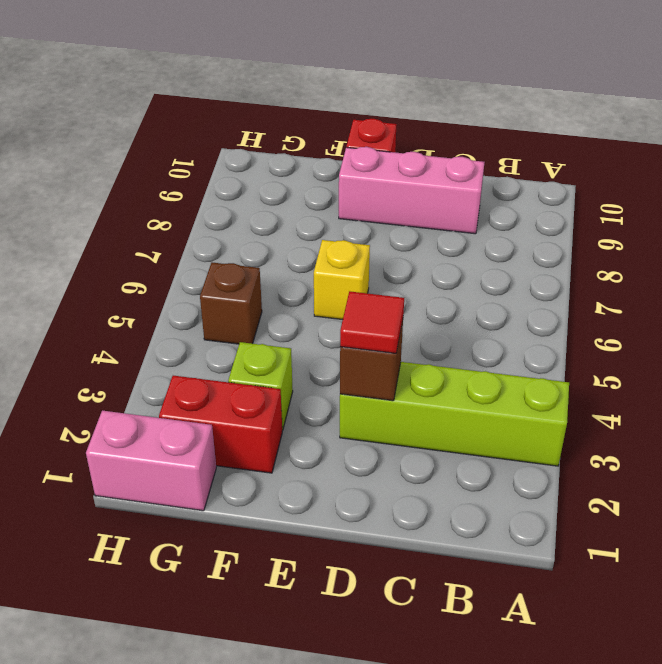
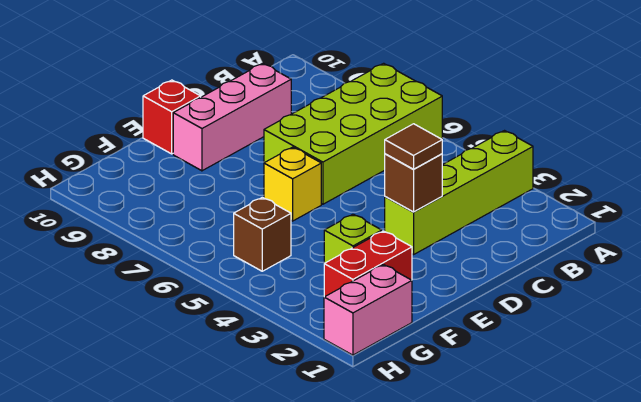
none -> lime 2x4 brick [264,63,442,204]
red 1x1 tile [340,291,404,353] -> brown 1x1 tile [385,124,442,169]

